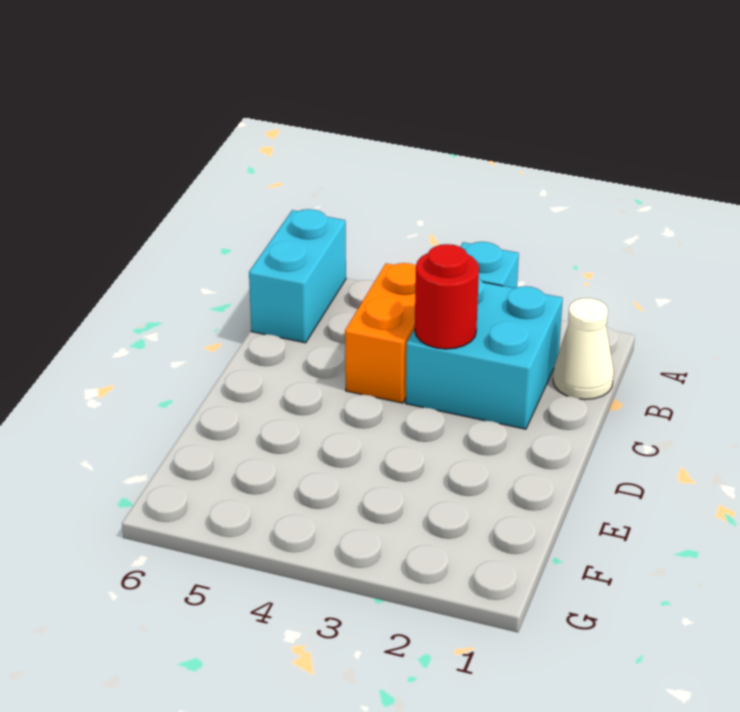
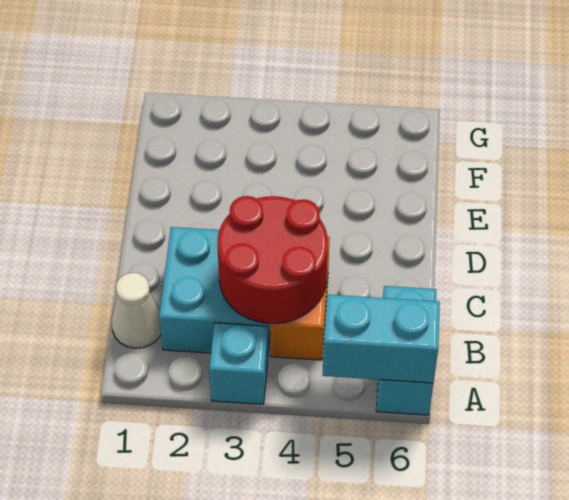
none -> cyan 1x2 brick [322,295,440,383]
red 1x1 round brick [415,244,479,349] -> red 2x2 round brick [217,196,328,324]

